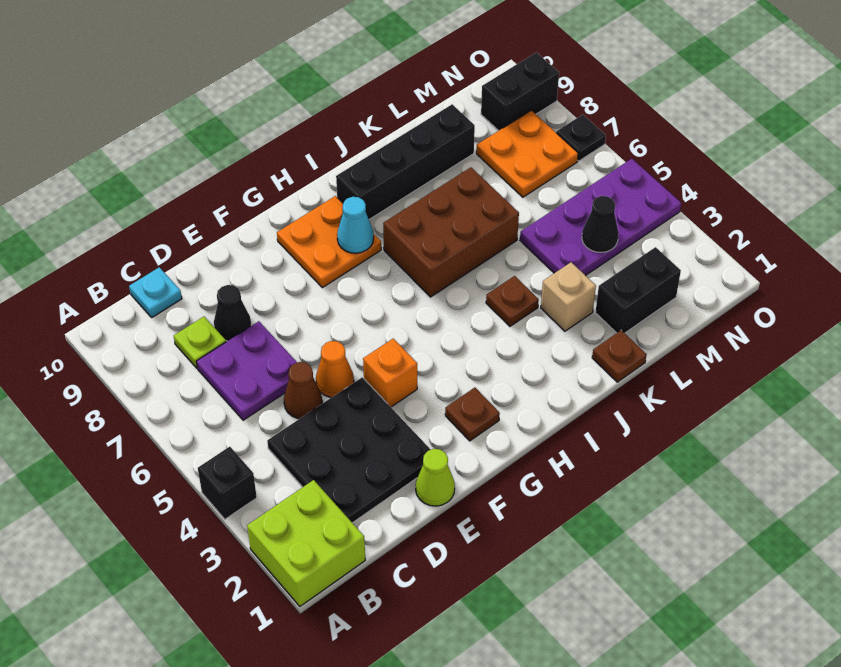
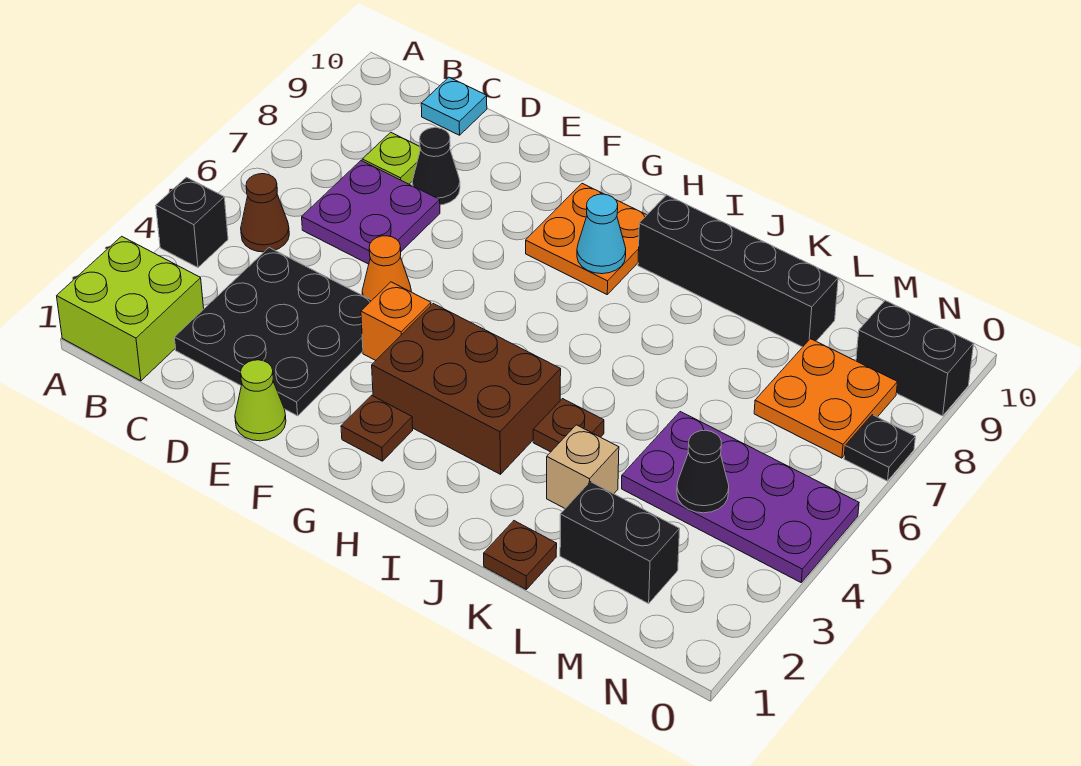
brown 1x1 cone [284,362,322,419] -> brown 1x1 cone moved to [241,174,289,252]
brown 2x3 brick [383,167,519,297] -> brown 2x3 brick moved to [372,304,561,474]

